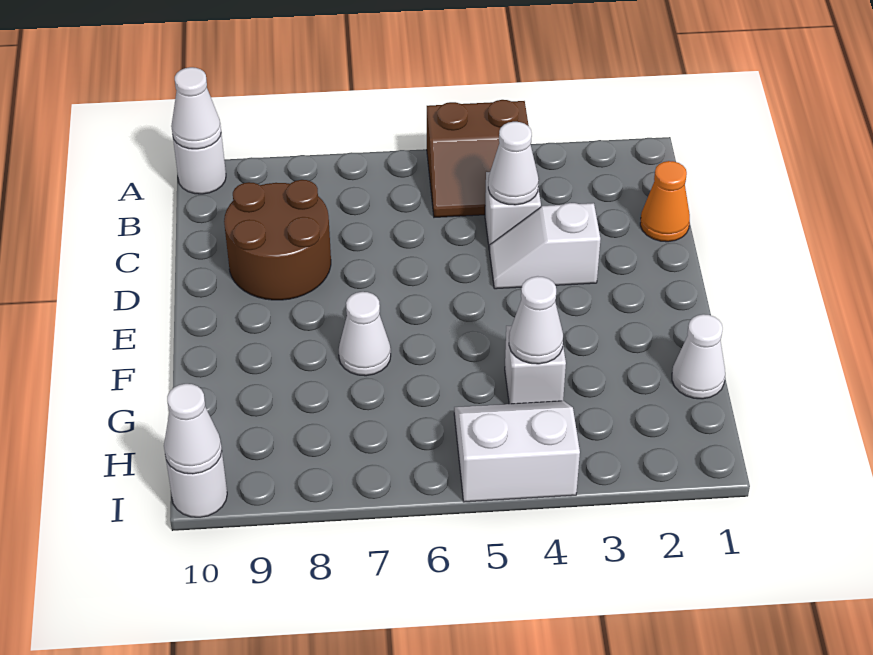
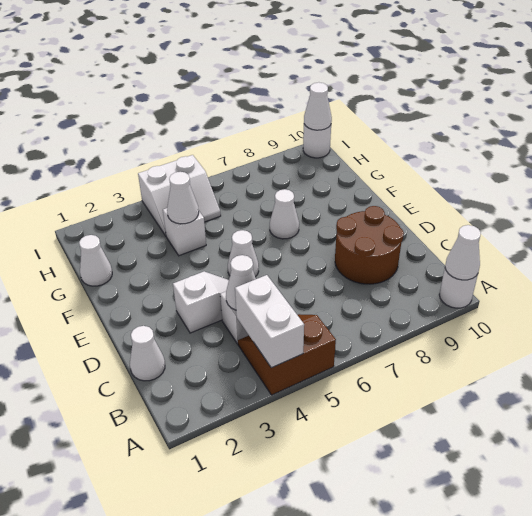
none -> white 1x2 brick [235,275,304,368]
orange 1x1 cone [640,161,690,242] -> white 1x1 cone [130,326,165,381]
none -> white 1x1 cone [228,230,259,277]

